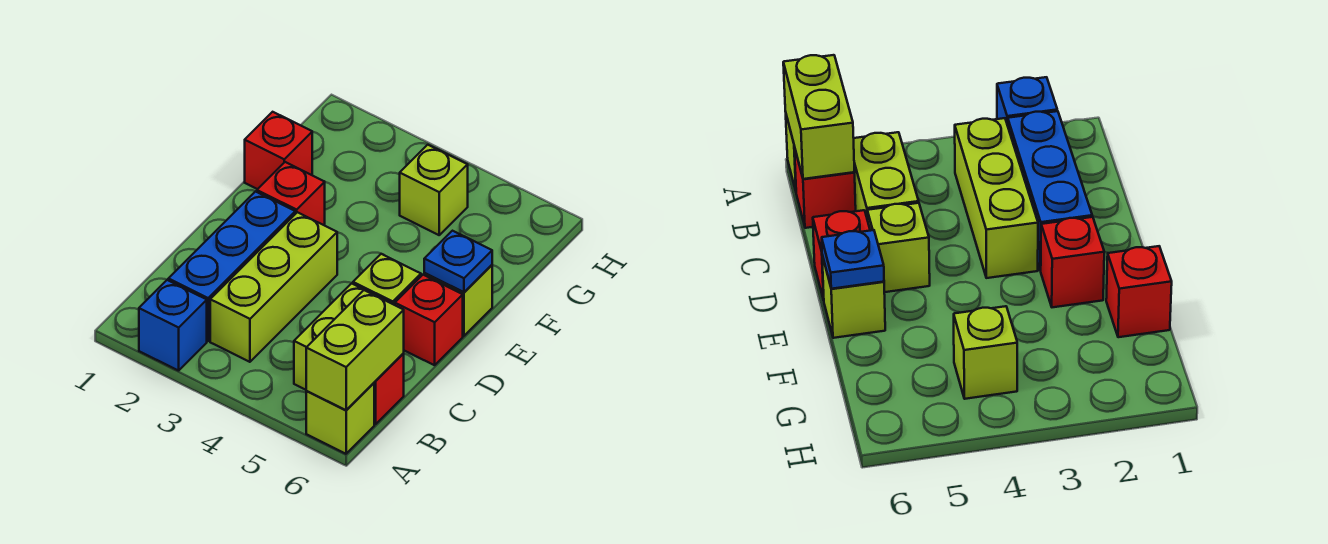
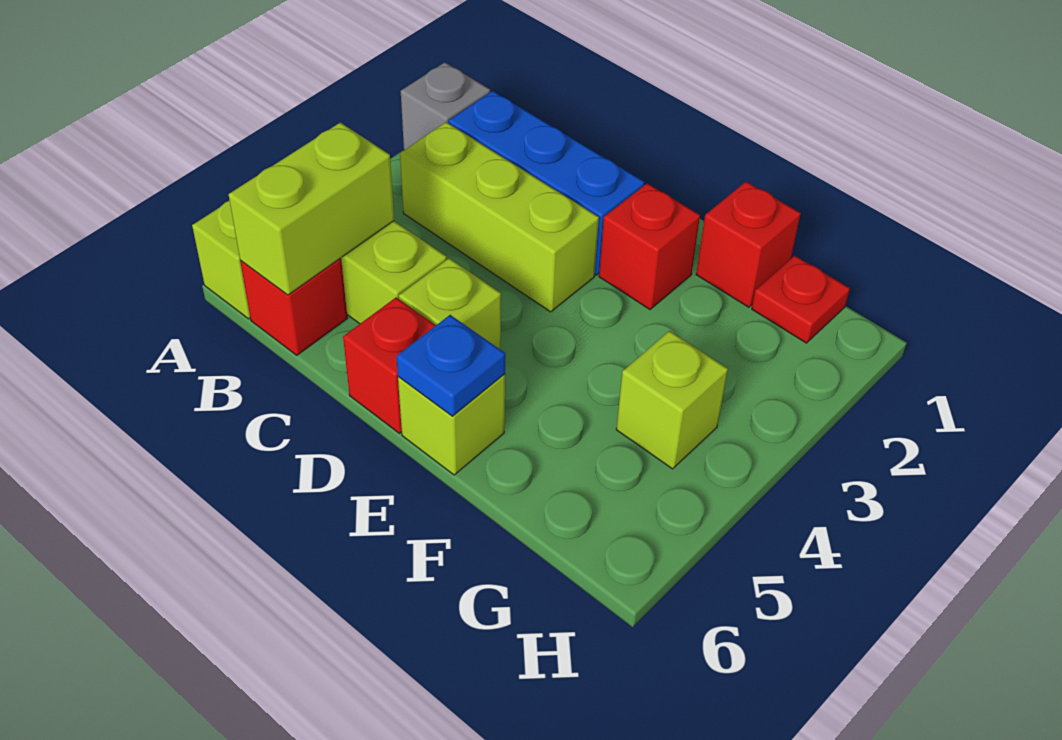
blue 1x1 brick [139,280,207,371] -> grey 1x1 brick [401,62,490,150]
lime 1x2 brick [306,290,404,410] -> lime 1x2 brick turned to [229,123,394,295]
none -> red 1x1 plate [752,256,850,343]

